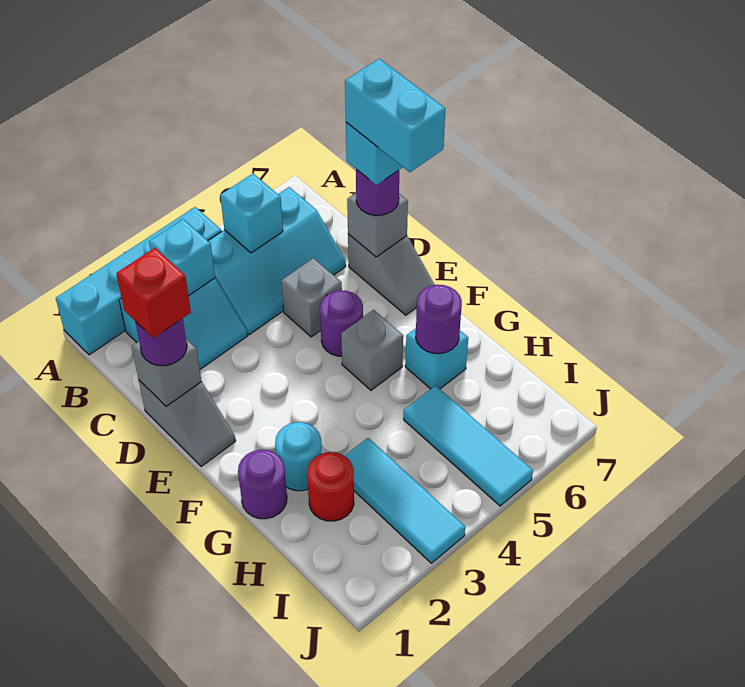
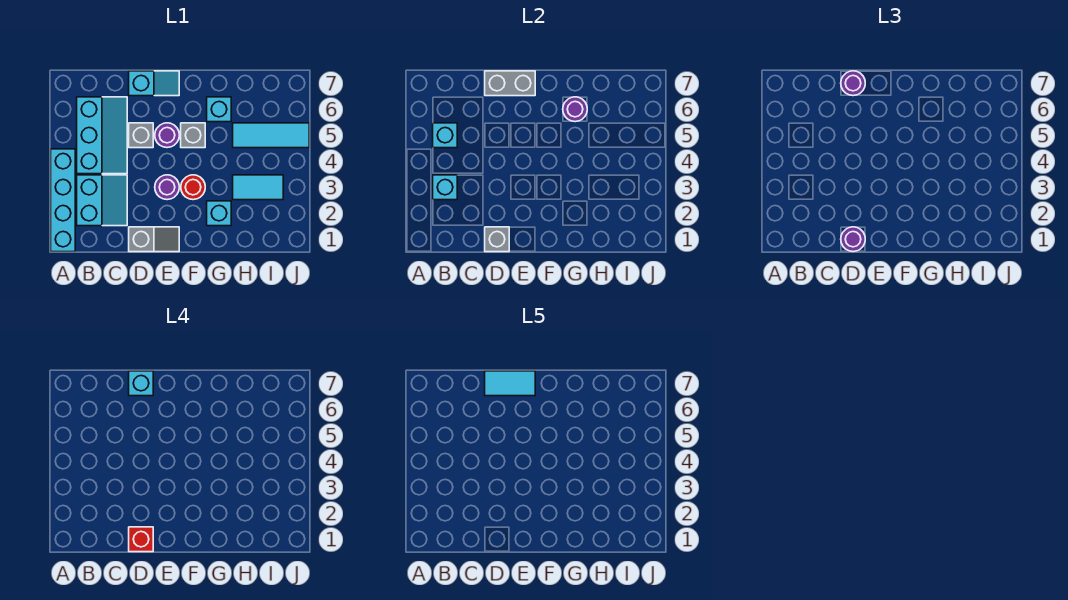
grey 1x2 slope [348,234,434,315] -> cyan 1x2 slope [129,71,179,96]
grey 1x1 brick [347,193,408,257] -> grey 1x2 brick [485,71,535,96]
cyan 1x2 brick [345,59,445,172] -> cyan 1x2 tile [485,371,535,396]
purple 1x1 round brick [238,450,287,519] -> purple 1x1 round brick moved to [155,175,179,200]
cyan 1x1 round brick [275,422,322,491] -> cyan 1x1 brick [207,201,231,226]
red 1x1 round brick [307,452,354,521] -> red 1x1 round brick moved to [181,175,205,200]
cyan 1x3 tile [345,438,465,563] -> cyan 1x2 tile [233,175,283,200]

